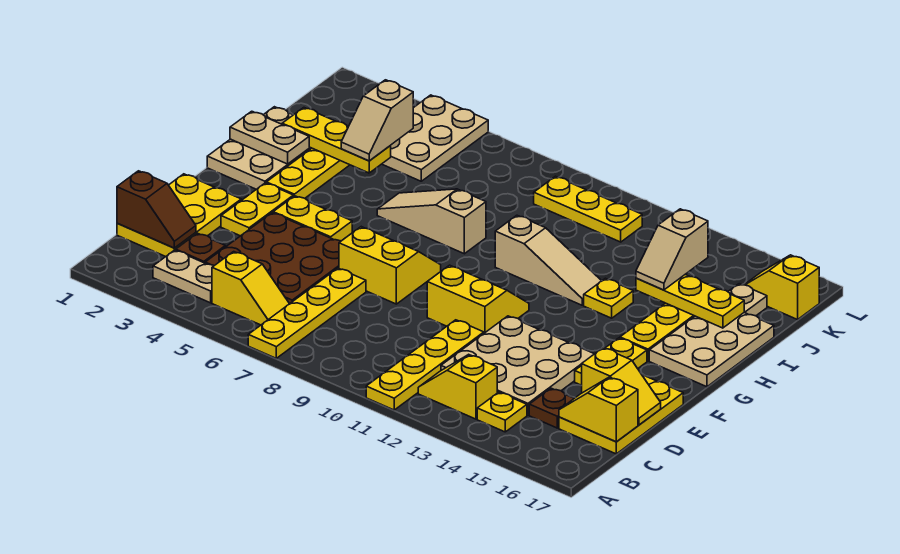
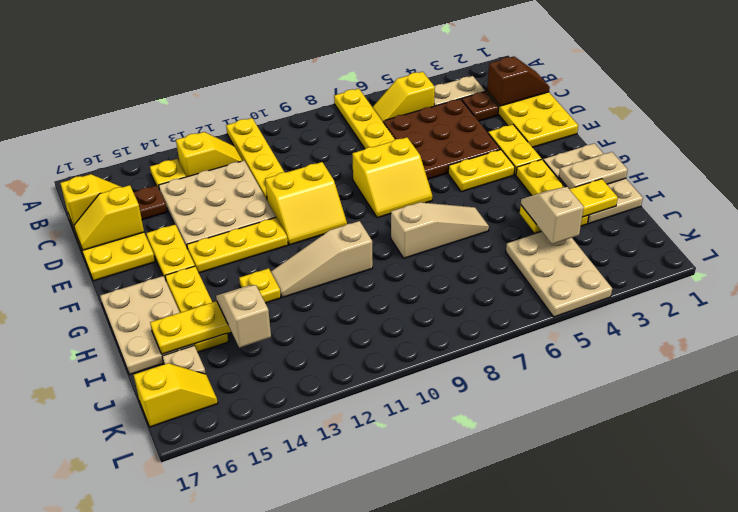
brown 1x2 slope [117,171,196,248] -> brown 1x2 slope turned to [487,57,550,106]
yellow 1x3 plate [534,176,642,242] -> yellow 1x3 plate moved to [187,218,288,273]

